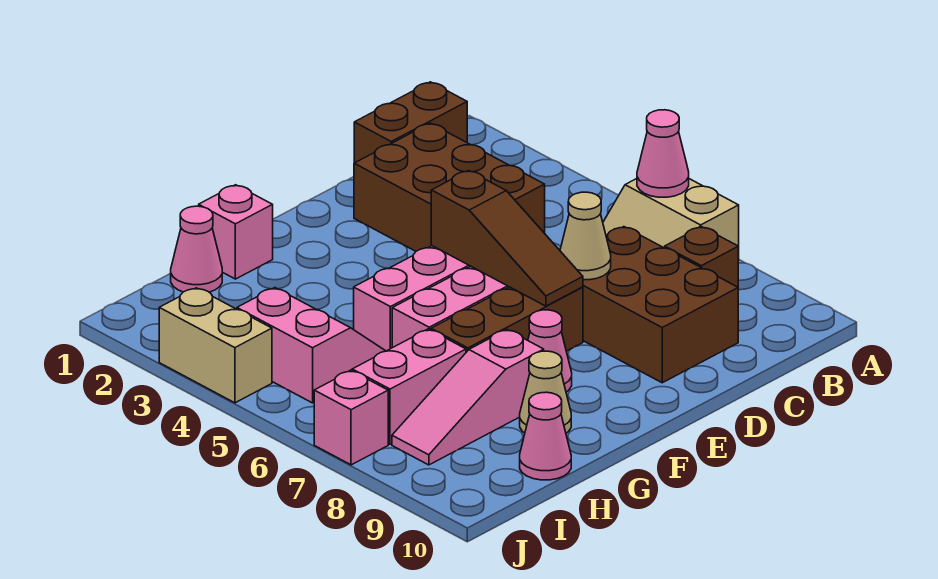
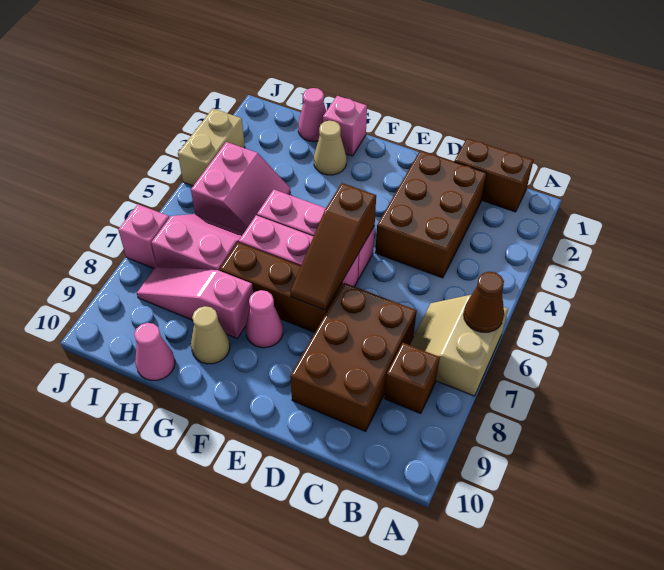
pink 1x1 cone [637,110,689,197] -> brown 1x1 cone [464,272,504,332]
tan 1x1 cone [560,192,611,280] -> tan 1x1 cone moved to [314,121,347,175]

